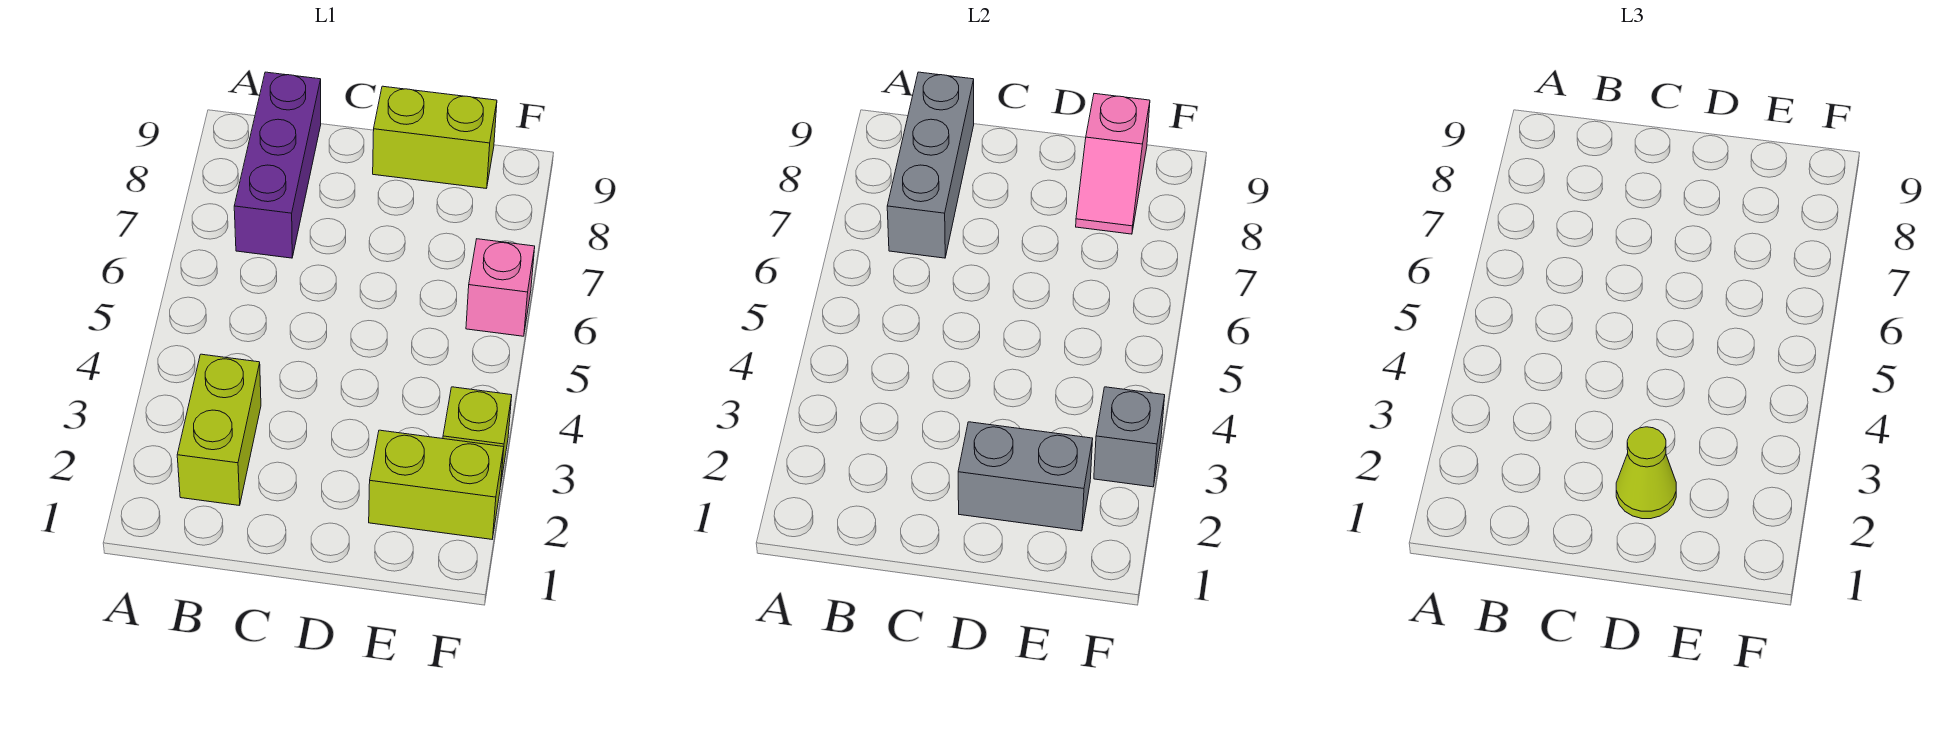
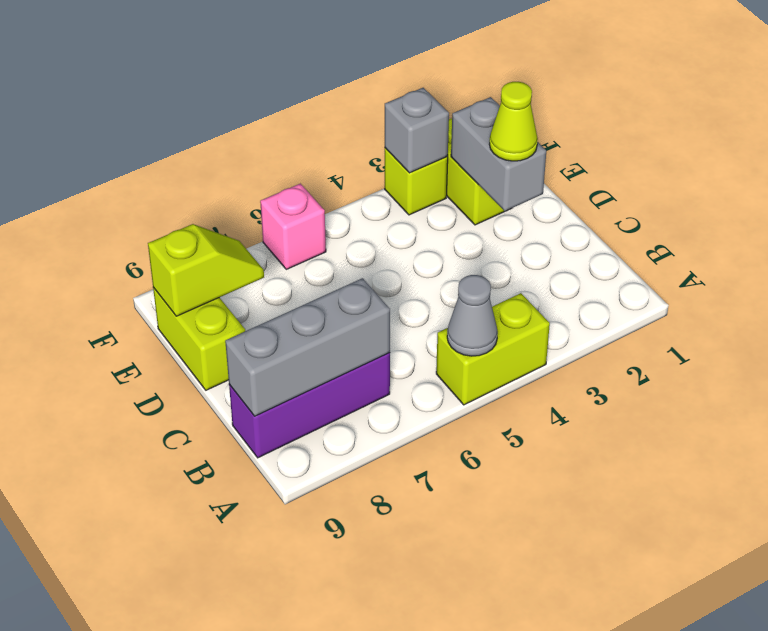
none -> grey 1x1 cone [447,275,498,356]
lime 1x2 brick [177,354,261,506] -> lime 1x2 brick moved to [436,293,550,405]
pink 1x2 slope [1076,94,1150,234] -> lime 1x2 slope [148,224,264,316]

